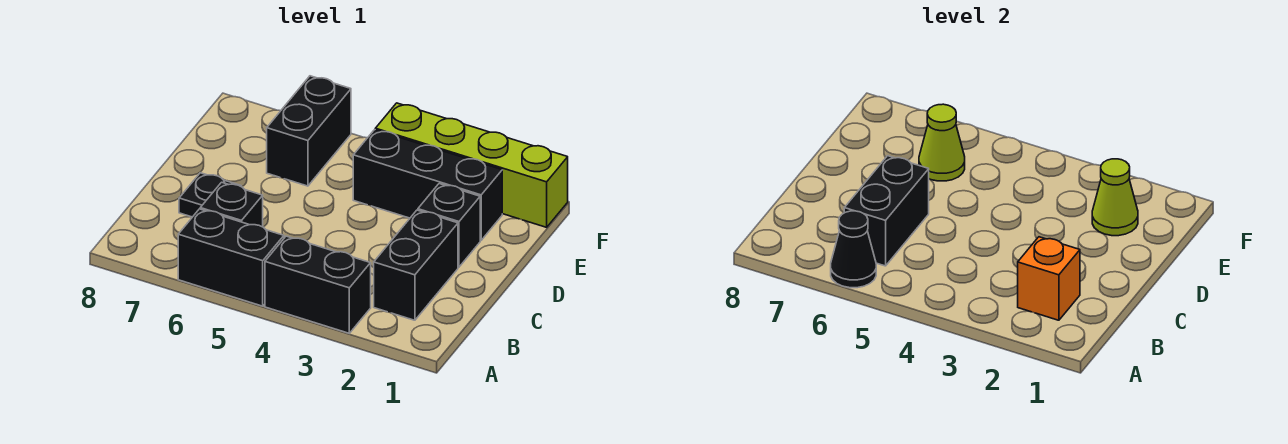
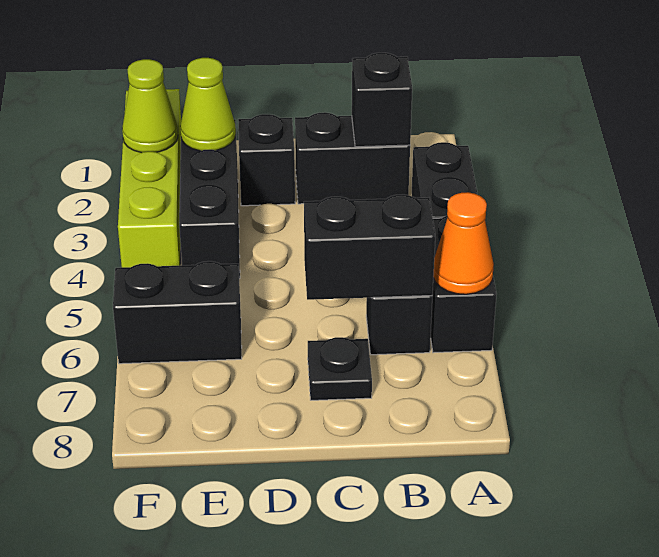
black 1x1 cone [831,211,876,288] -> orange 1x1 cone [433,192,494,294]
orange 1x1 brick [1018,237,1080,320] -> black 1x1 brick [352,53,412,147]
lime 1x1 cone [919,104,965,181] -> lime 1x1 cone moved to [122,59,178,153]

